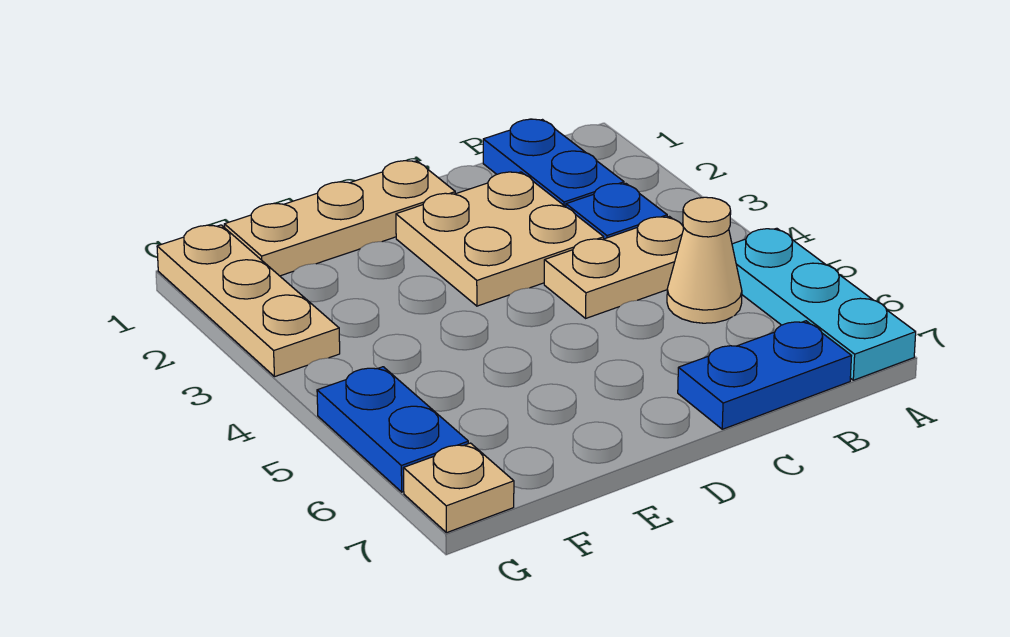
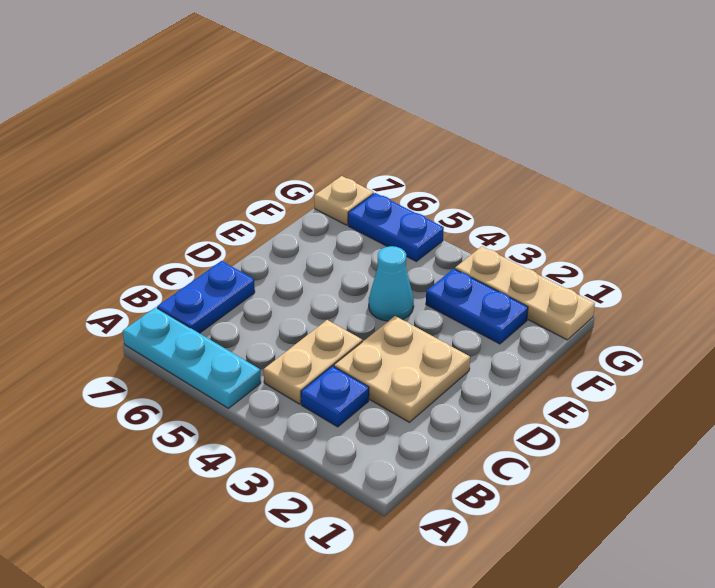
blue 1x2 plate [483,119,624,207] -> blue 1x2 plate moved to [426,269,528,344]
tan 1x1 cone [667,197,742,323] -> none
tan 1x3 plate [224,161,455,276] -> none
none -> cyan 1x1 cone [369,246,414,321]

